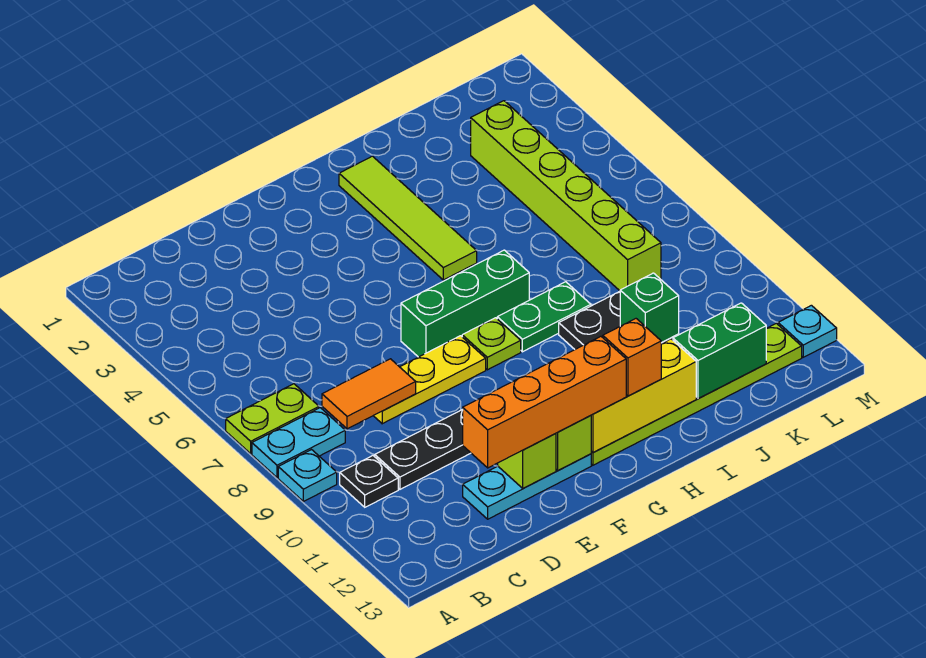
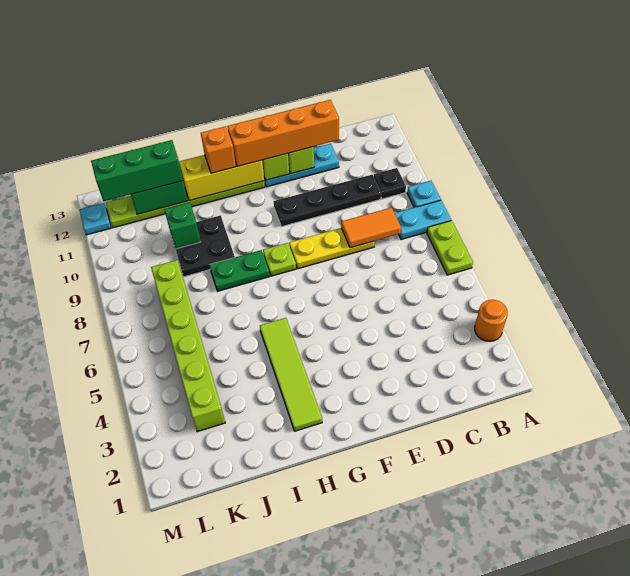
none -> orange 1x1 round brick [475,300,508,341]
lime 1x2 plate [226,384,319,453] -> lime 1x2 plate turned to [427,221,473,275]
green 1x3 brick [401,250,529,357] -> green 1x3 brick moved to [91,140,183,201]

